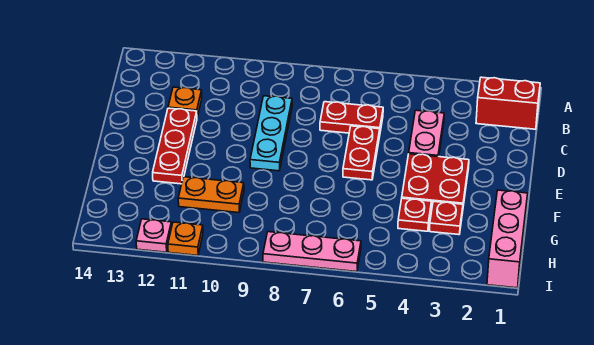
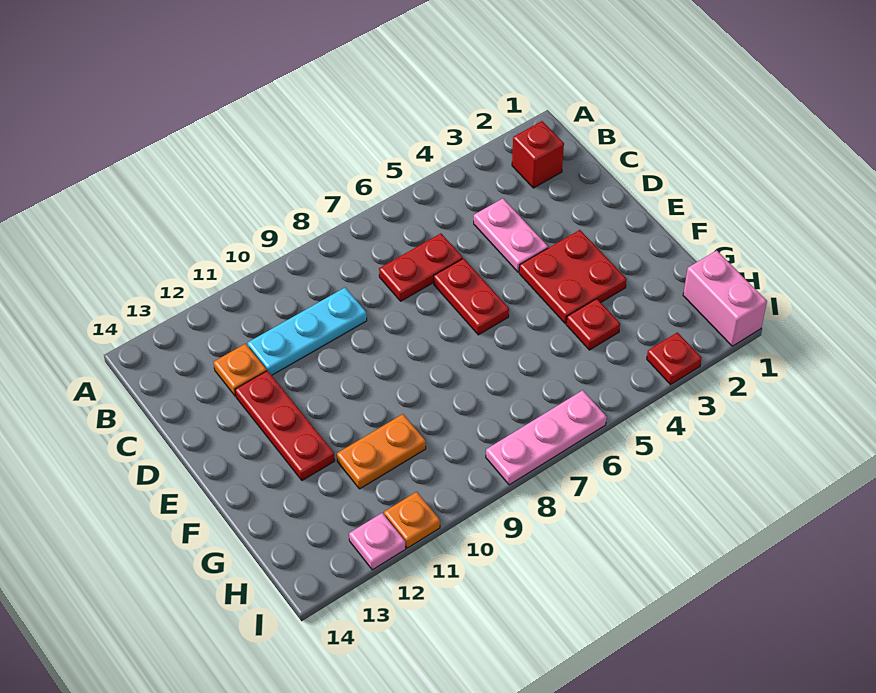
red 1x2 brick [476,77,540,129] -> red 1x1 brick [512,121,564,188]
cyan 1x3 plate [250,96,292,171] -> cyan 1x3 plate turned to [247,288,367,375]
pink 1x3 brick [487,190,528,288] -> pink 1x2 brick [683,250,767,346]
red 1x1 plate [430,201,463,235] -> red 1x1 plate moved to [647,332,702,385]

